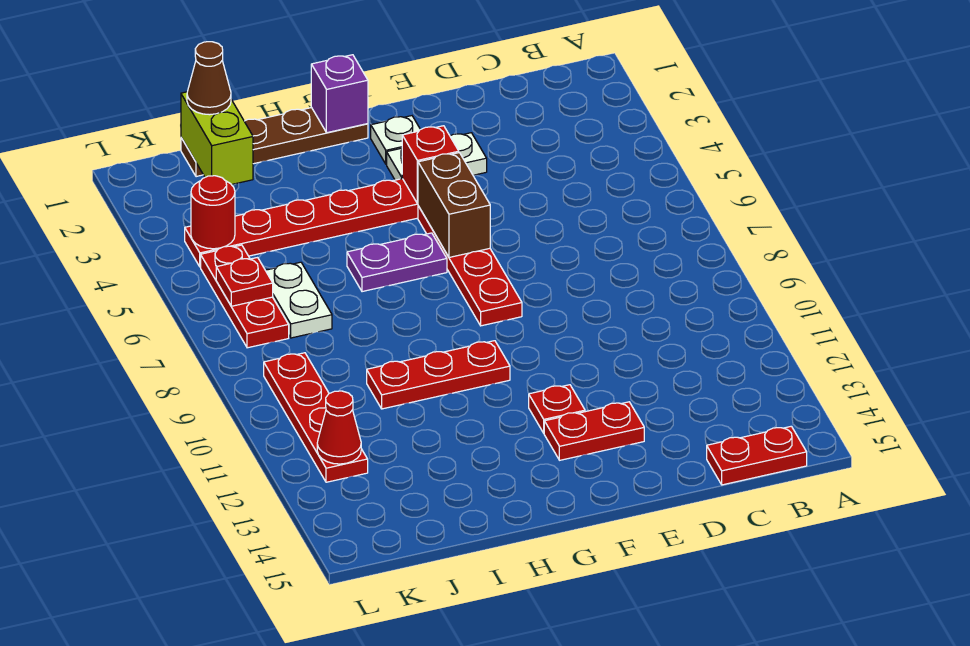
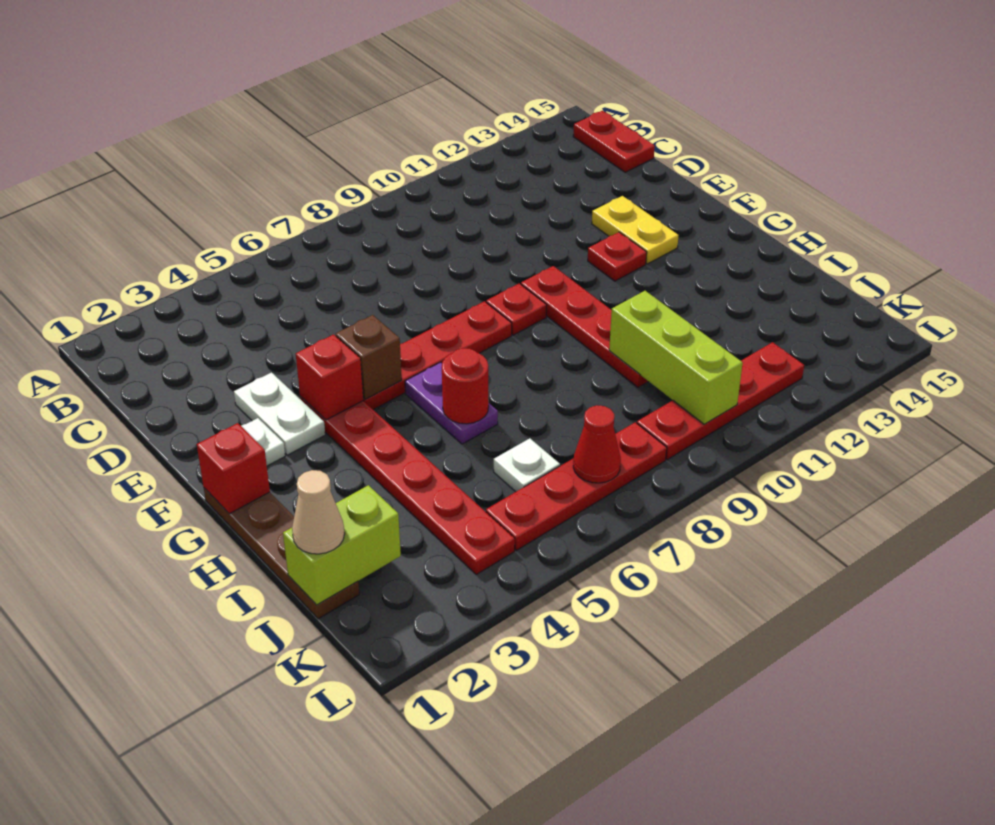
red 1x2 plate [544,402,644,460] -> yellow 1x2 plate [592,196,679,264]
brown 1x2 brick [418,153,490,257] -> brown 1x1 brick [336,315,402,399]
purple 1x1 brick [311,55,368,133] -> red 1x1 brick [197,423,270,514]
red 1x3 plate [367,341,510,409] -> red 1x4 plate [521,266,649,387]
none -> lime 1x3 brick [609,291,742,424]
brown 1x1 cone [187,42,231,115] -> tan 1x1 cone [292,470,345,554]
white 1x2 plate [265,262,332,338] -> white 1x1 plate [494,438,560,492]
red 1x1 round brick [191,176,235,249] -> red 1x1 round brick moved to [442,348,489,424]
red 1x3 plate [201,245,289,348] -> red 1x4 plate [486,422,667,550]
red 1x1 plate [216,258,273,306] -> red 1x1 plate moved to [486,283,547,335]
red 1x1 cone [317,391,361,464] -> red 1x1 cone moved to [573,405,621,483]

